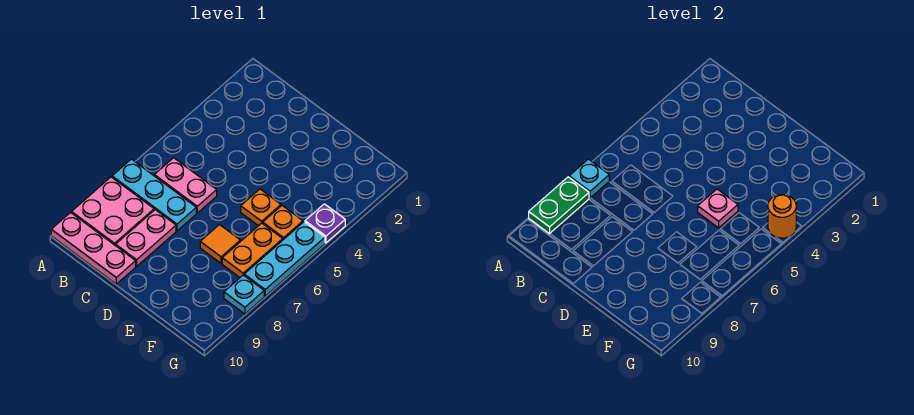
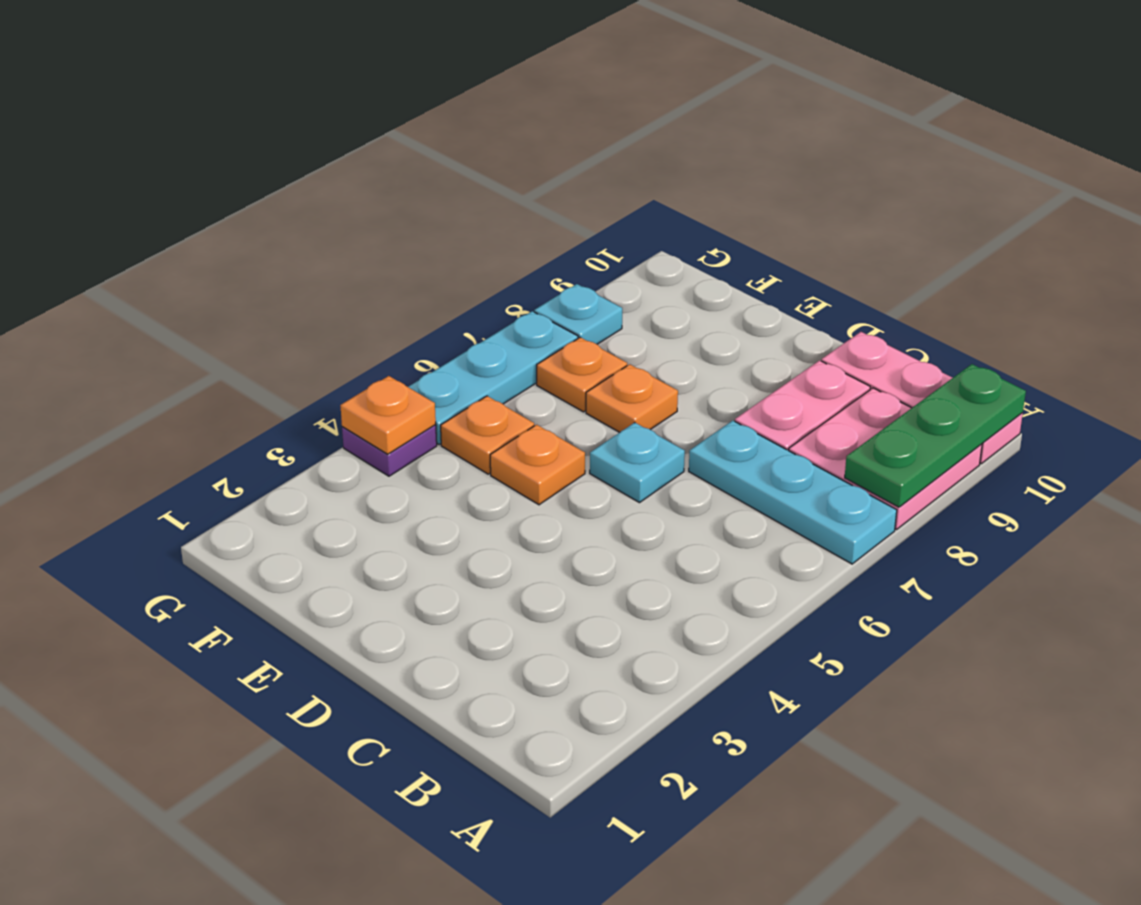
cyan 1x1 plate [569,159,609,198] -> cyan 1x1 plate moved to [590,422,685,503]
green 1x2 plate [529,177,589,234] -> green 1x3 plate [845,364,1026,507]
pink 1x2 plate [154,158,217,213] -> none
pink 1x1 plate [698,189,738,228] -> none
orange 1x1 tile [200,225,240,263] -> orange 1x1 plate [586,364,678,432]
orange 1x2 plate [222,223,283,277] -> orange 1x1 plate [537,337,627,412]
orange 1x1 round brick [768,195,796,238] -> orange 1x1 plate [340,376,436,454]

